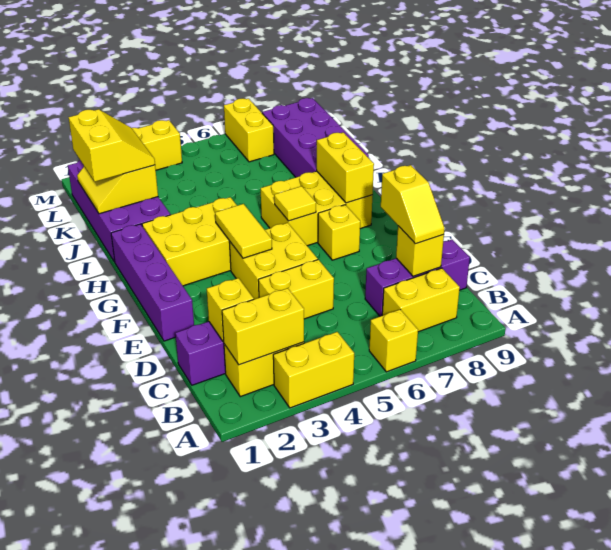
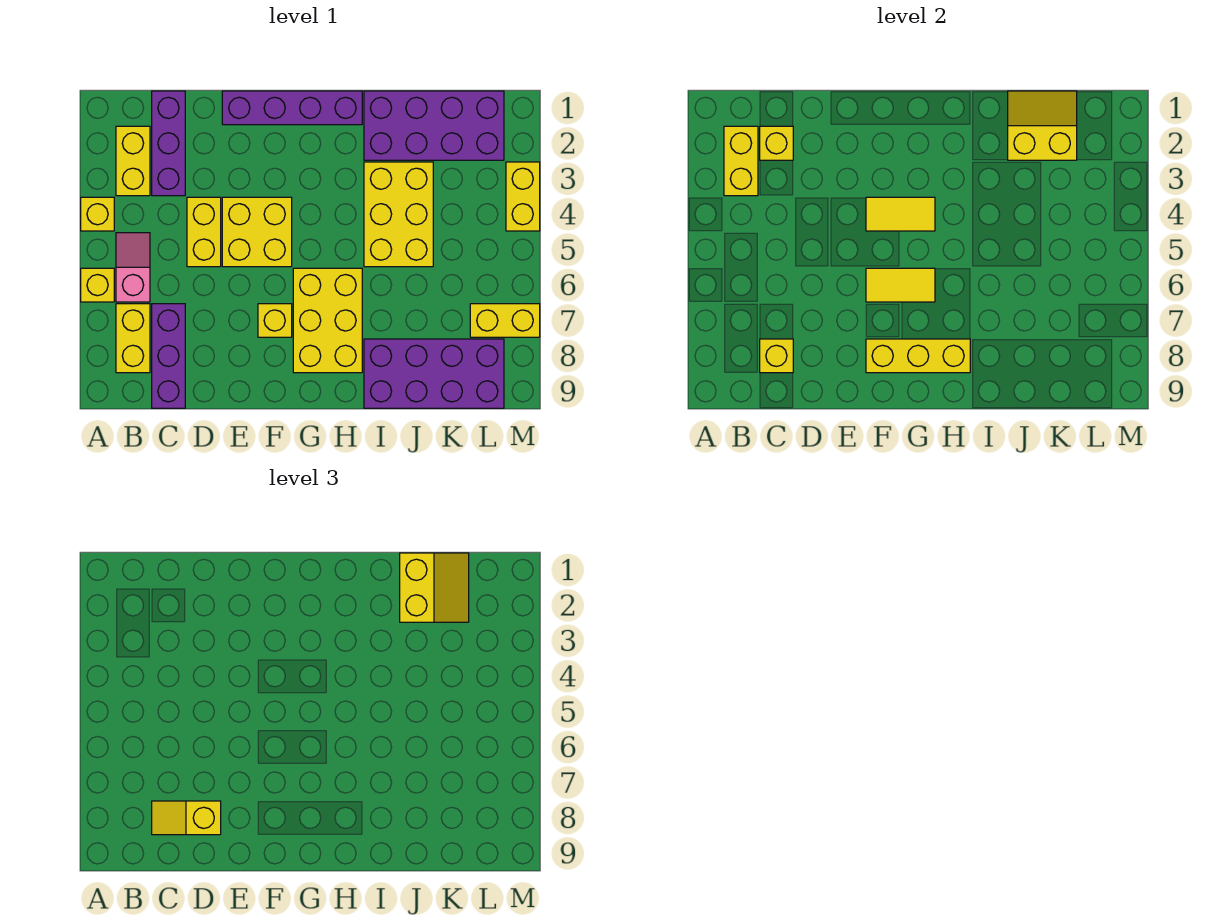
yellow 1x2 brick [273,332,354,408] -> yellow 1x1 brick [81,197,114,231]
none -> pink 1x2 slope [116,233,150,302]
yellow 2x3 brick [142,197,237,286] -> yellow 2x3 brick moved to [364,162,433,267]
yellow 1x1 tile [274,186,316,221] -> yellow 1x2 tile [866,268,935,302]
yellow 1x2 brick [317,132,374,203] -> yellow 1x3 brick [866,339,970,373]
yellow 2x2 slope [69,109,155,182] -> yellow 2x2 slope turned to [400,553,469,622]

